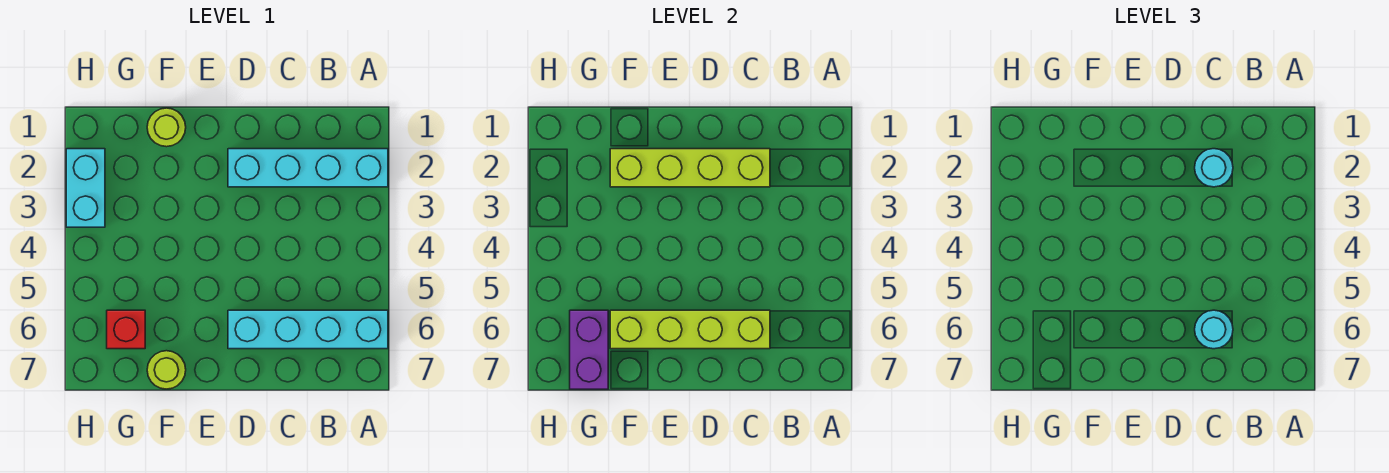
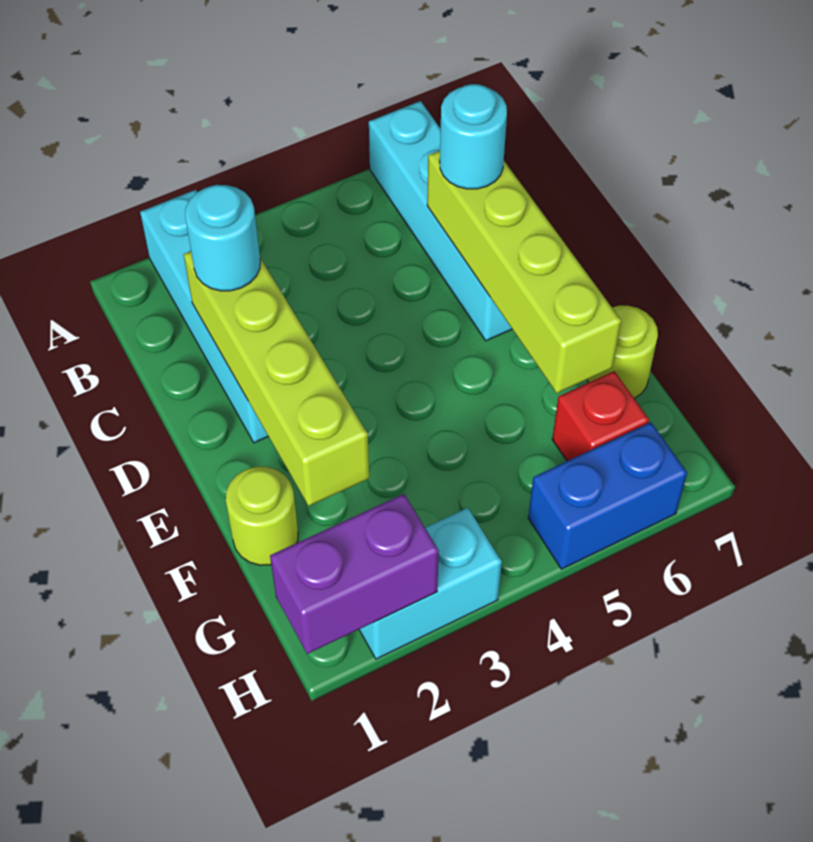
purple 1x2 brick [570,310,608,389] -> purple 1x2 brick moved to [270,494,439,654]
none -> blue 1x2 brick [528,422,687,569]

